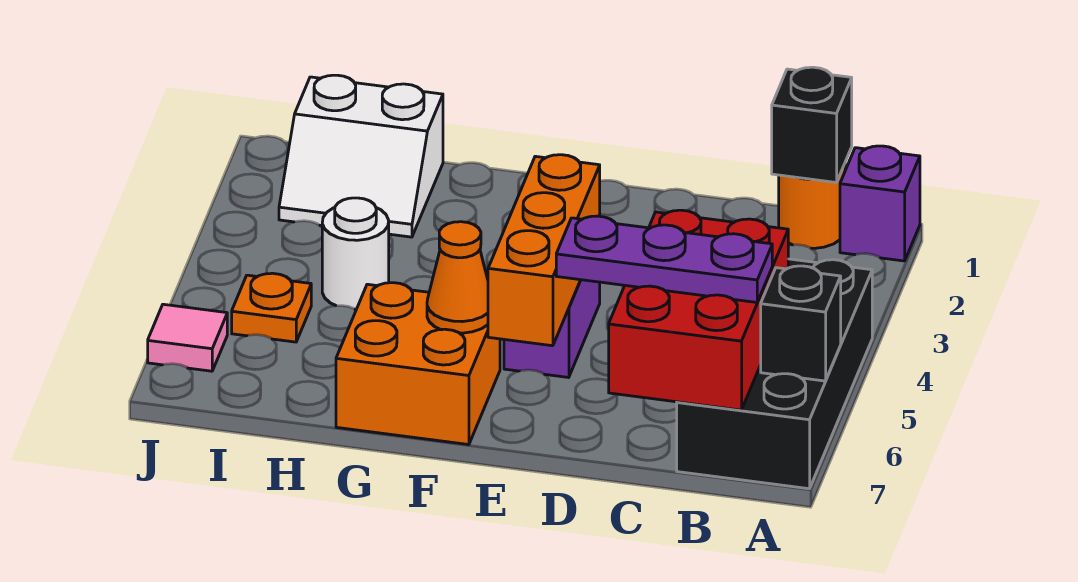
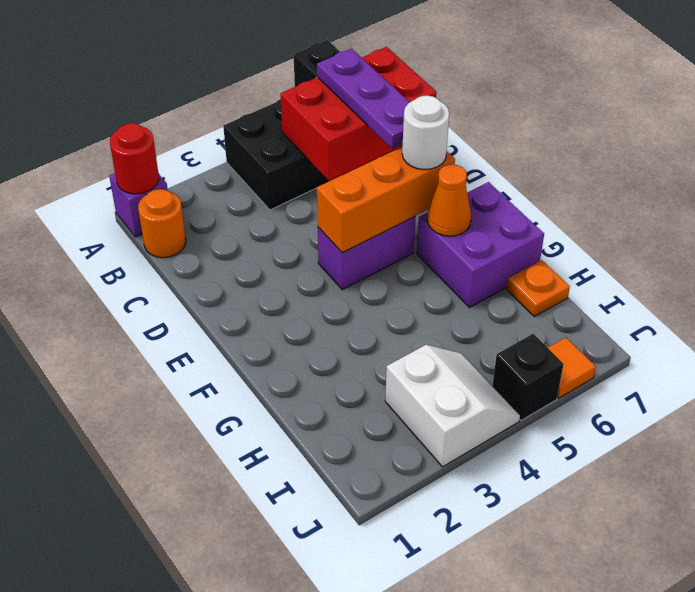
none -> red 1x1 round brick [110,123,159,194]
black 1x1 brick [772,67,852,182] -> black 1x1 brick moved to [492,334,564,420]
orange 2x2 brick [336,283,500,445] -> purple 2x2 brick [417,182,544,307]
white 2x2 slope [279,75,443,237] -> white 2x2 slope moved to [385,345,520,467]
white 1x1 round brick [322,198,389,309] -> white 1x1 round brick moved to [402,96,449,170]
orange 1x1 plate [232,273,311,342] -> orange 1x1 plate moved to [507,260,570,316]
pink 1x1 tile [148,304,227,371] -> orange 1x1 tile [548,337,596,398]

